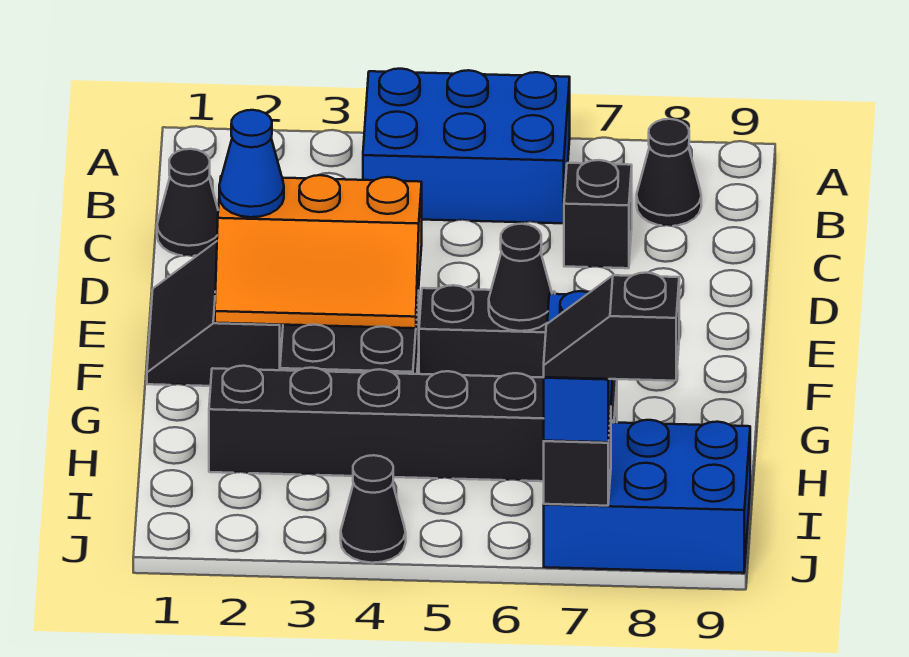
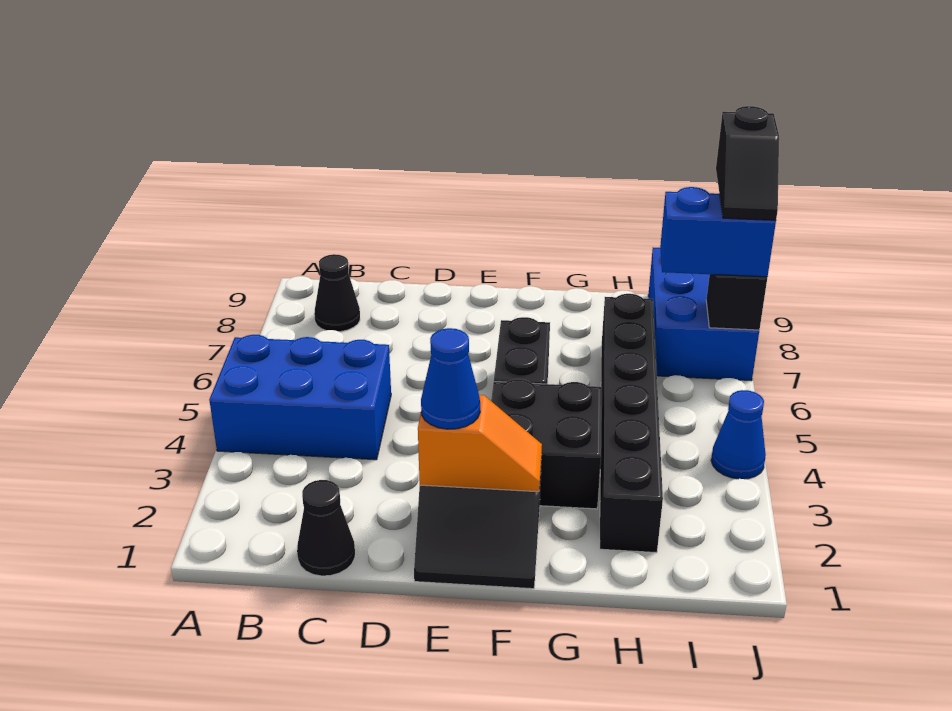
blue 2x3 brick [363,69,570,223] -> blue 2x3 brick turned to [209,335,391,460]
black 1x1 brick [564,160,632,268] -> none
orange 2x3 slope [215,175,422,328] -> orange 1x2 slope [418,395,542,492]
black 1x1 cone [489,224,552,331] -> none
black 1x1 cone [341,455,406,563] -> blue 1x1 cone [711,390,766,479]

